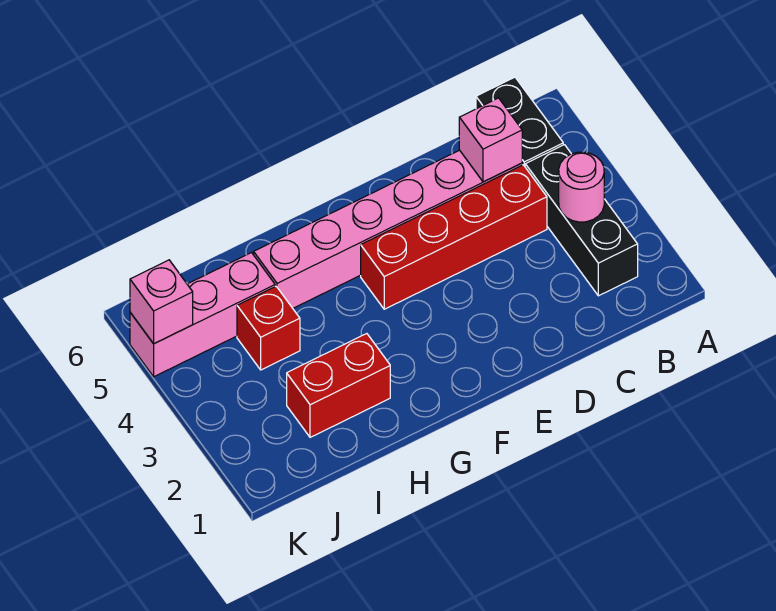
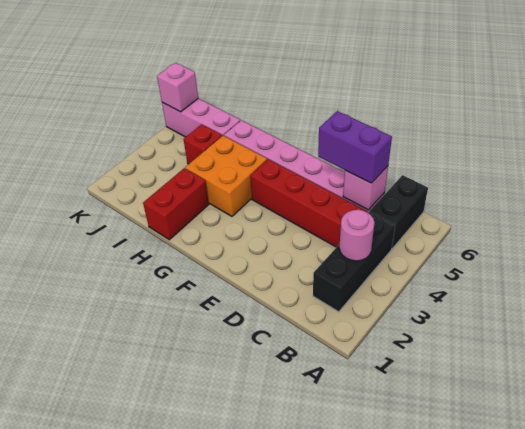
none -> purple 1x2 brick [318,111,392,183]
none -> orange 2x2 brick [185,136,267,216]
red 1x2 brick [287,334,390,437] -> red 1x2 brick turned to [143,168,209,240]

